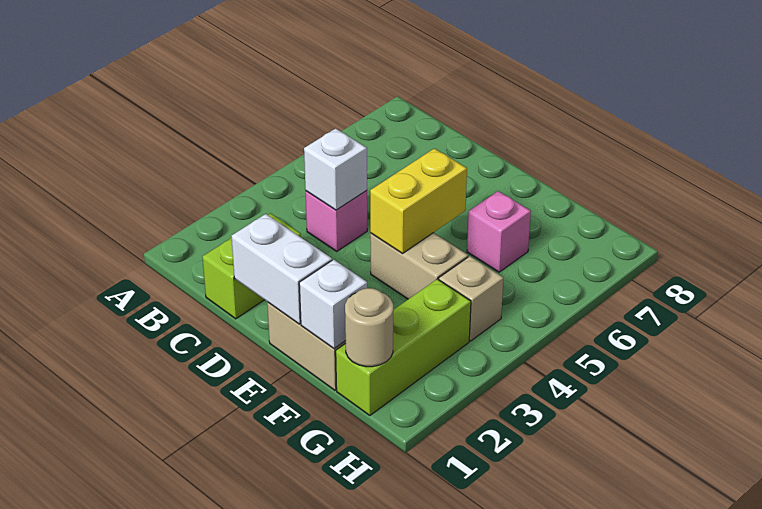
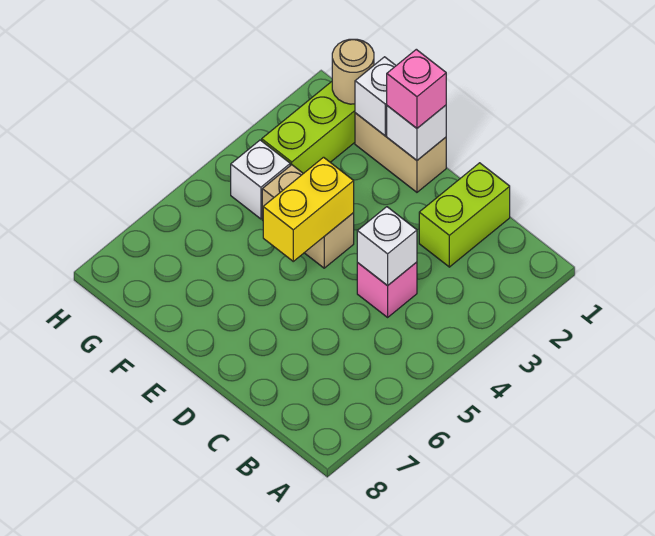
white 1x2 brick [232,214,332,324] -> white 1x1 brick [387,105,446,160]
pink 1x1 brick [467,191,531,272] -> pink 1x1 brick moved to [387,49,446,128]
tan 1x1 brick [439,256,504,341] -> white 1x1 brick [231,140,290,219]

